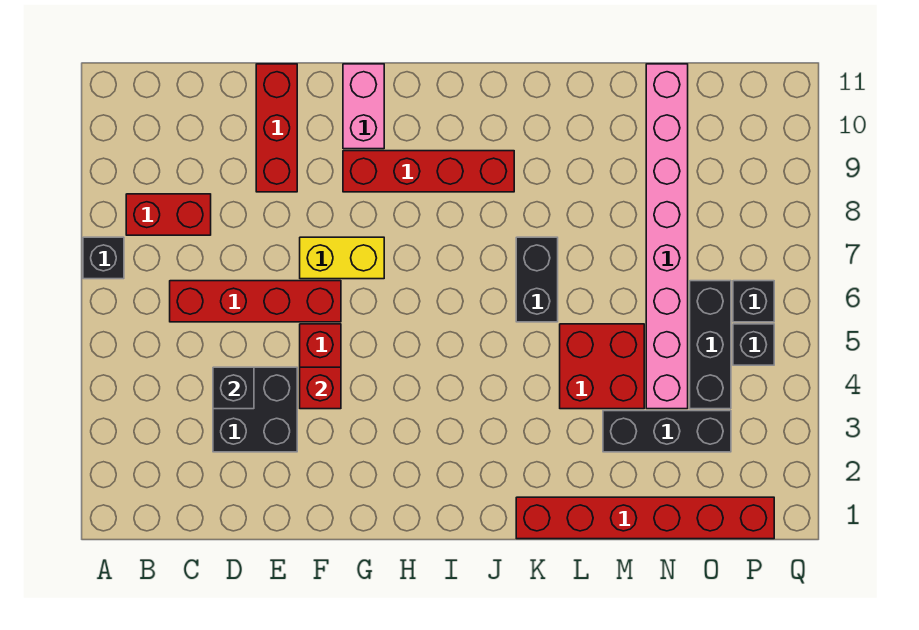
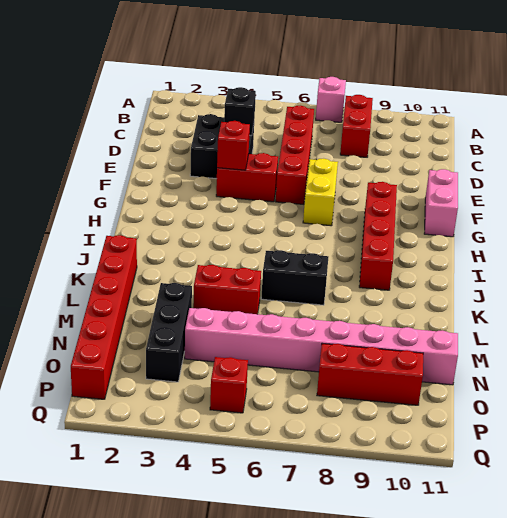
black 1x1 brick [83,237,124,279] -> pink 1x1 brick [316,77,346,122]
red 1x3 brick [256,64,297,192] -> red 1x3 brick moved to [317,344,423,405]
pink 1x2 brick [343,64,384,149] -> pink 1x2 brick turned to [424,169,458,237]
red 2x2 brick [560,324,644,409] -> red 1x2 brick [193,265,261,314]
black 1x3 brick [690,281,731,409] -> none
black 1x1 brick [733,324,774,365] -> red 1x1 brick [210,357,248,413]
black 1x1 brick [733,281,774,322] -> none

